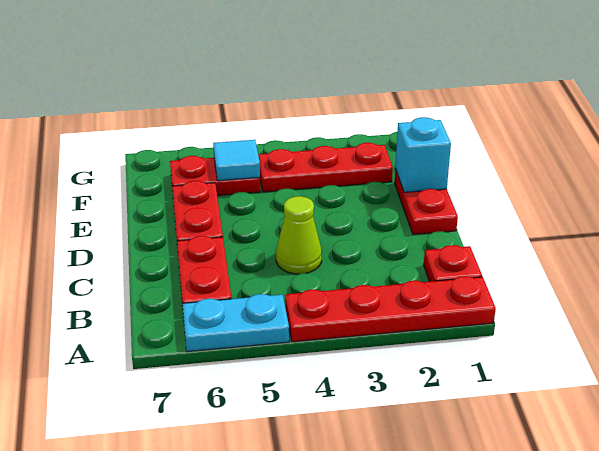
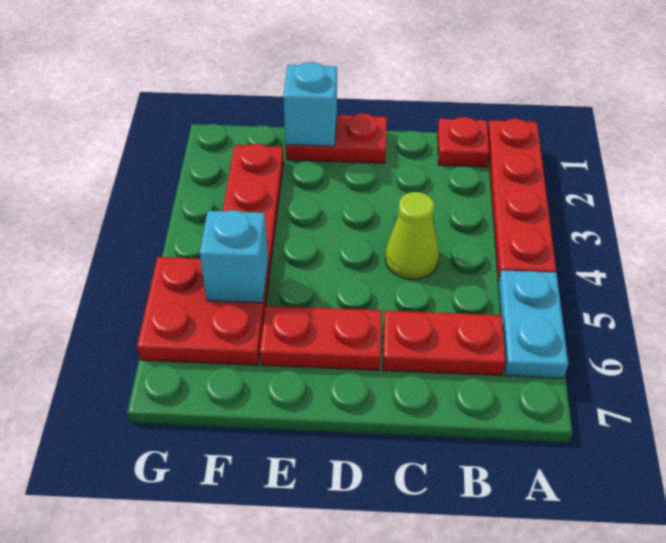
red 1x2 plate [170,156,261,196] -> red 2x2 plate [137,257,269,365]
cyan 1x1 tile [213,140,260,181] -> cyan 1x1 brick [200,210,268,303]

